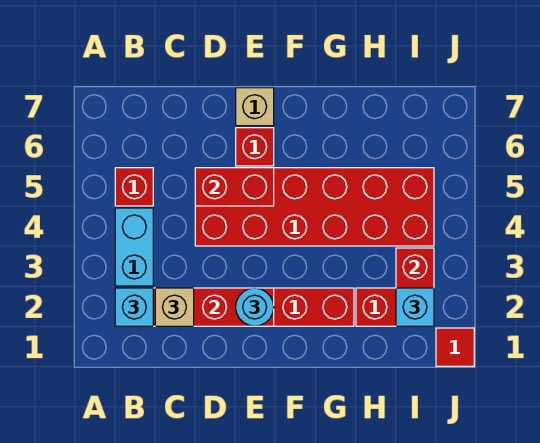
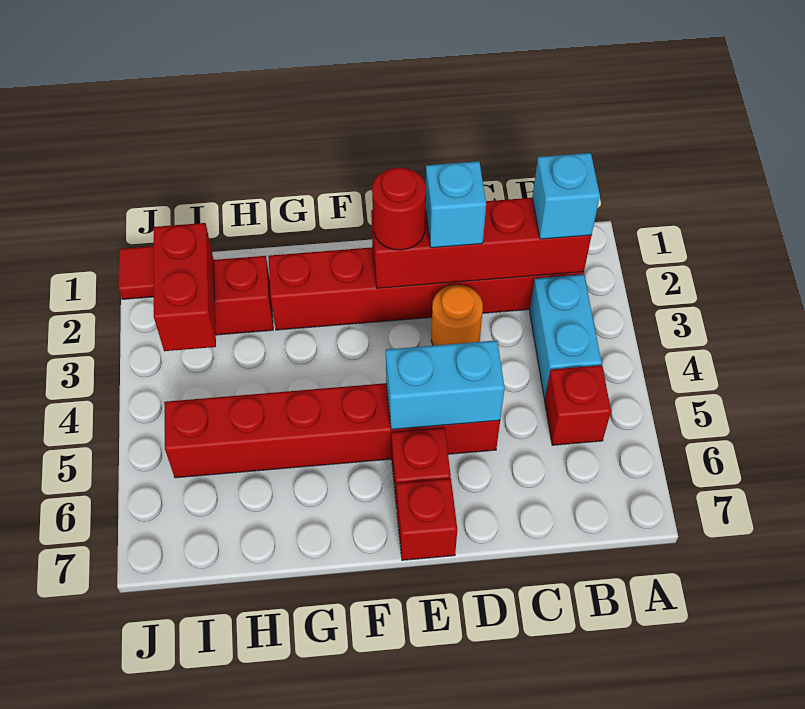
tan 1x1 brick [155,288,194,326] -> none
none -> orange 1x1 round brick [431,285,483,346]
red 2x6 brick [195,168,434,246] -> red 1x6 brick [164,383,500,478]
red 1x2 brick [195,168,274,206] -> cyan 1x2 brick [386,340,505,430]
cyan 1x1 round brick [236,288,274,326] -> red 1x1 round brick [372,168,426,250]
tan 1x1 brick [236,88,274,126] -> red 1x1 brick [397,479,457,560]
cyan 1x1 brick [396,288,434,326] -> cyan 1x1 brick moved to [426,161,486,248]

